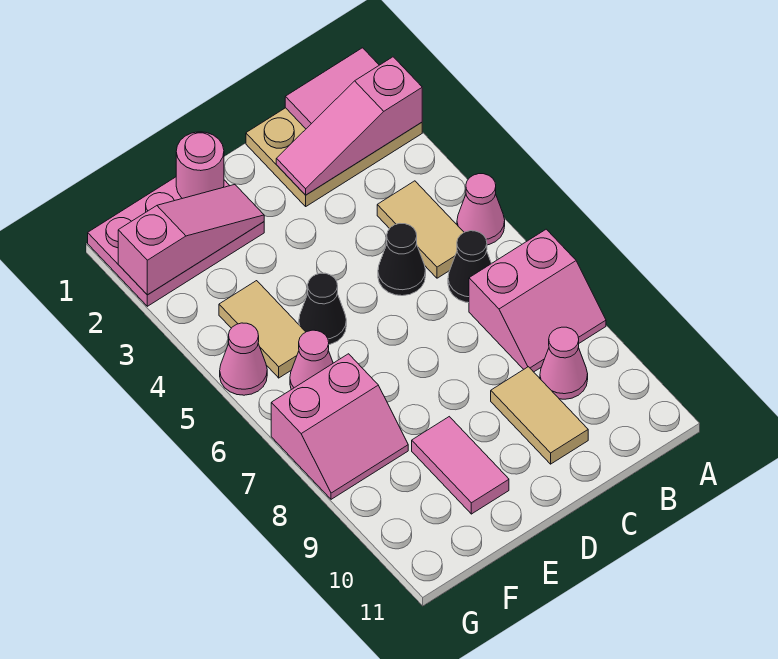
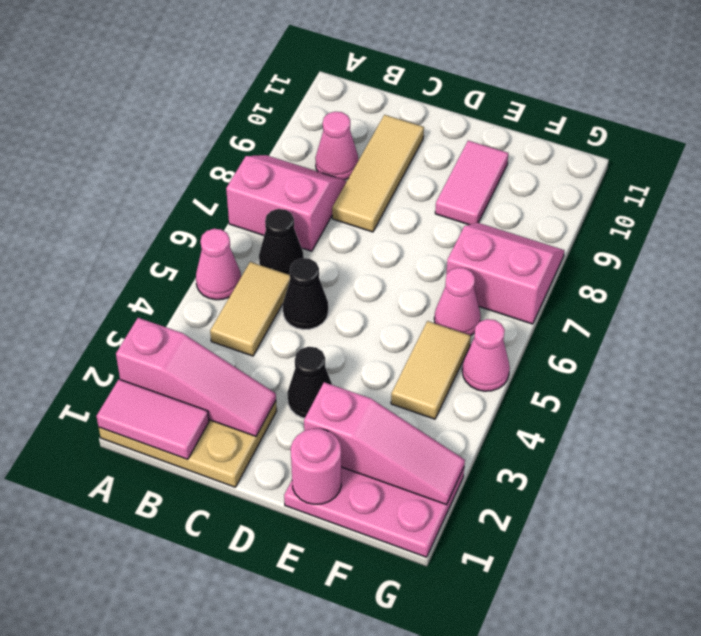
tan 1x2 tile [491,367,588,464] -> tan 1x3 tile [332,115,424,232]
pink 1x3 slope [118,185,264,295] -> pink 1x3 slope turned to [304,382,465,505]
black 1x1 cone [299,273,346,345] -> black 1x1 cone moved to [287,347,332,418]

